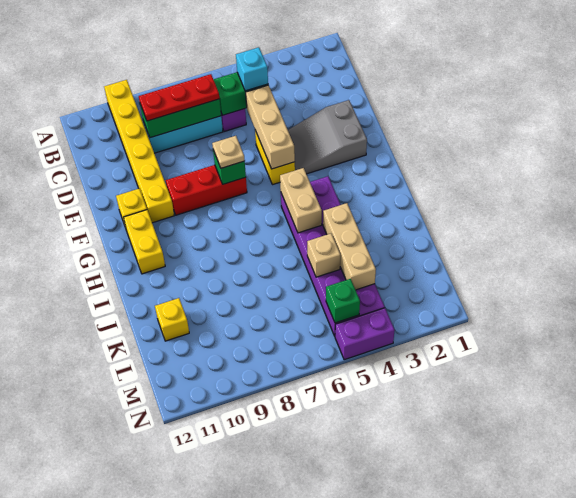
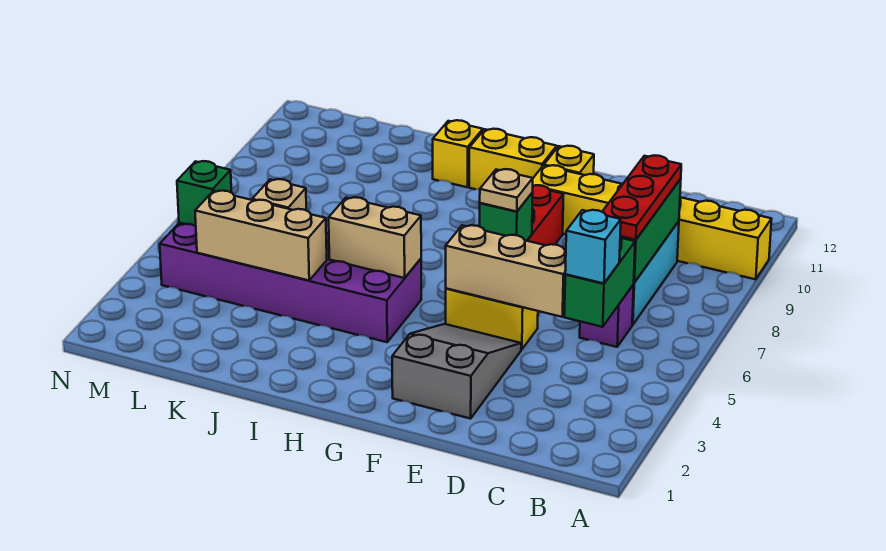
yellow 1x1 brick [155,298,189,341] -> yellow 1x1 brick moved to [433,120,483,187]
purple 1x2 brick [335,308,395,360] -> none

